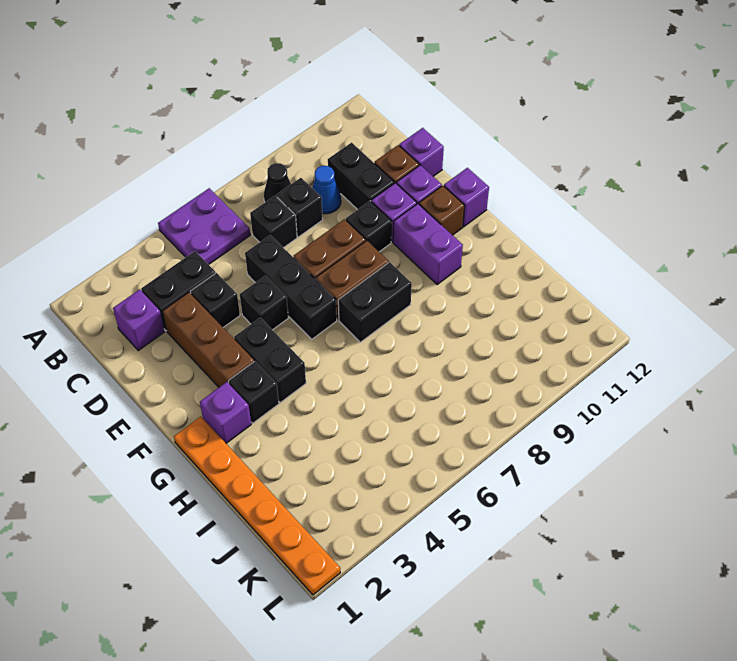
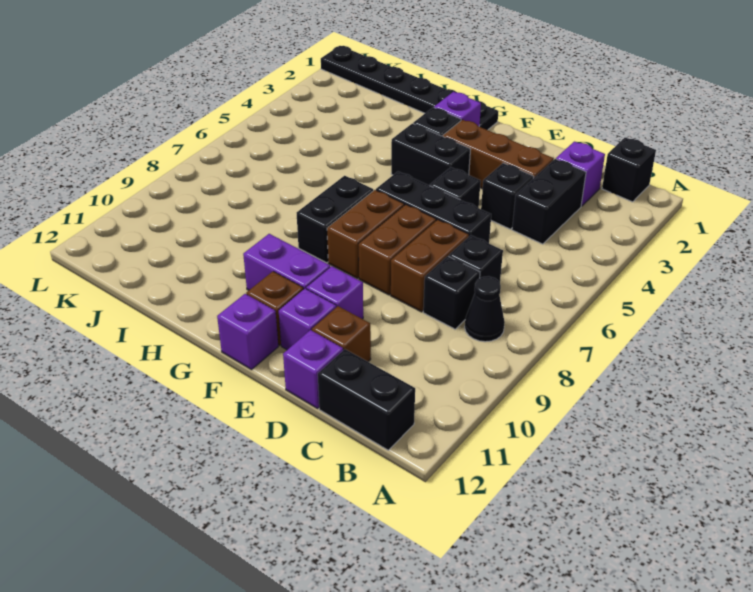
purple 2x2 plate [158,188,250,265] -> none
blue 1x1 cone [312,166,341,214] -> none
black 1x2 brick [328,143,394,210] -> black 1x2 brick moved to [318,349,415,450]
none -> brown 1x2 brick [391,220,469,312]
black 1x1 brick [346,201,392,252] -> black 1x1 brick moved to [602,138,656,202]
orange 1x6 plate [174,417,340,595] -> black 1x6 plate [321,46,499,130]

